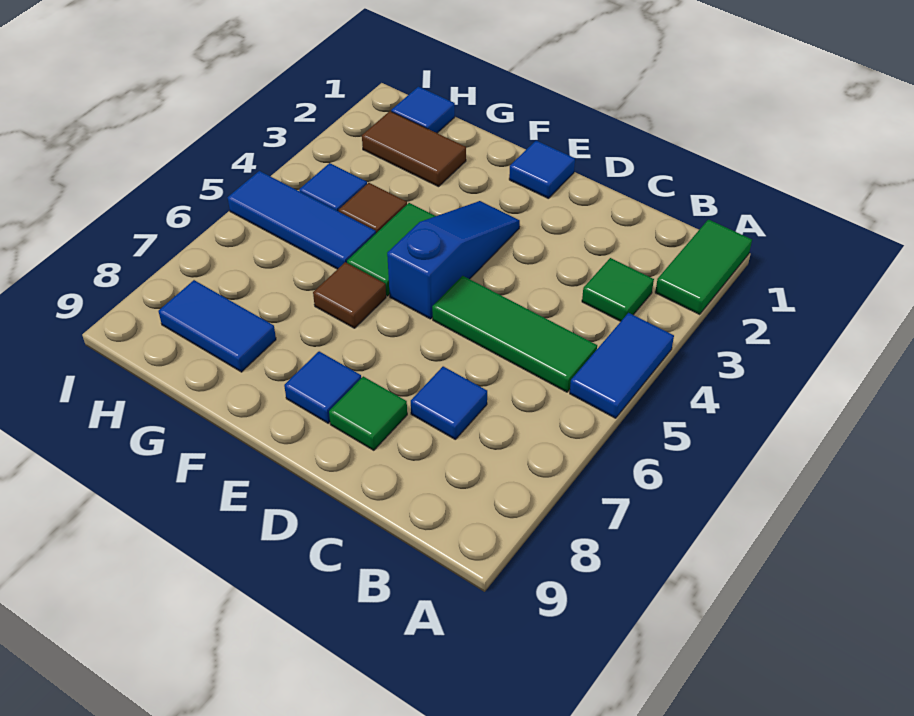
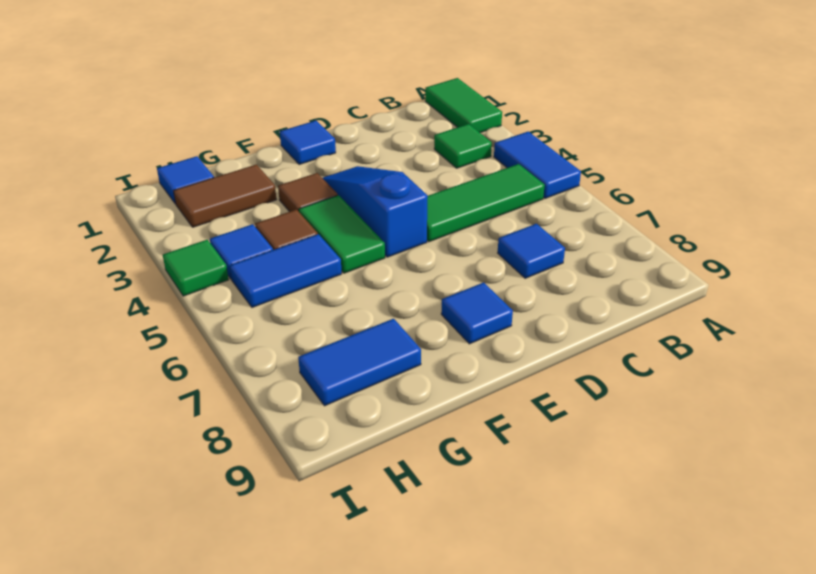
green 1x1 tile [329,376,407,450] -> green 1x1 tile moved to [163,240,229,296]
brown 1x1 tile [313,262,386,328] -> brown 1x1 tile moved to [278,173,338,212]
blue 1x3 tile [228,171,376,269] -> blue 1x2 tile [230,234,342,307]

